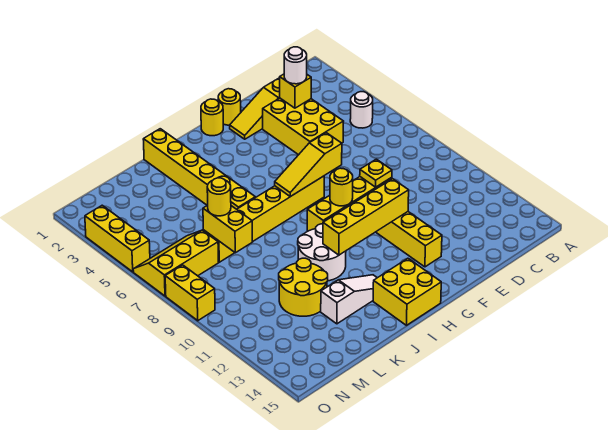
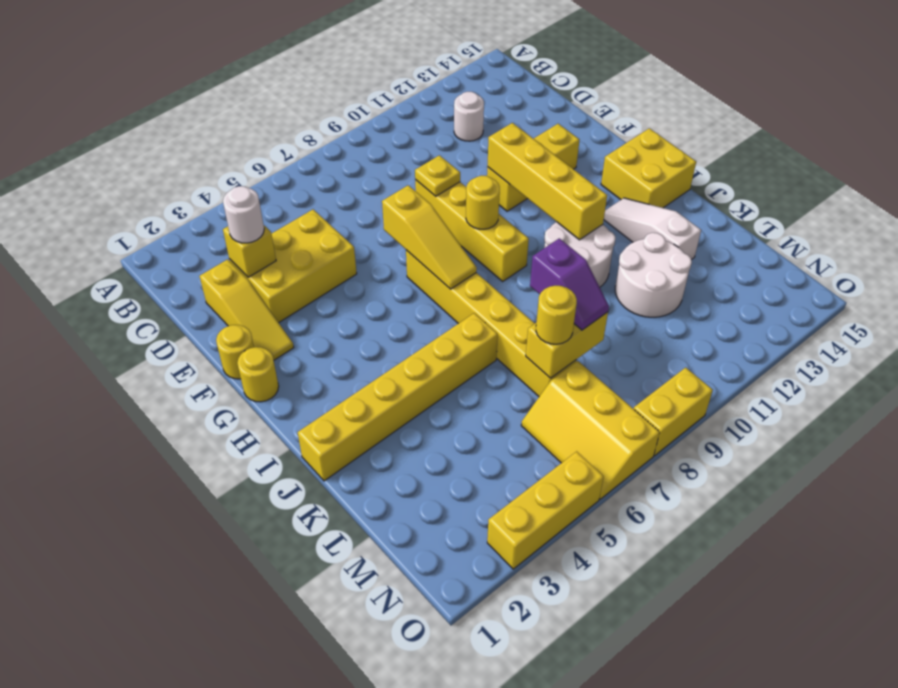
white 1x1 round brick [350,92,373,128] -> white 1x1 round brick moved to [454,92,484,141]
none -> purple 1x2 slope [530,238,609,330]
yellow 2x2 round brick [279,258,328,316] -> white 2x2 round brick [615,233,692,317]

